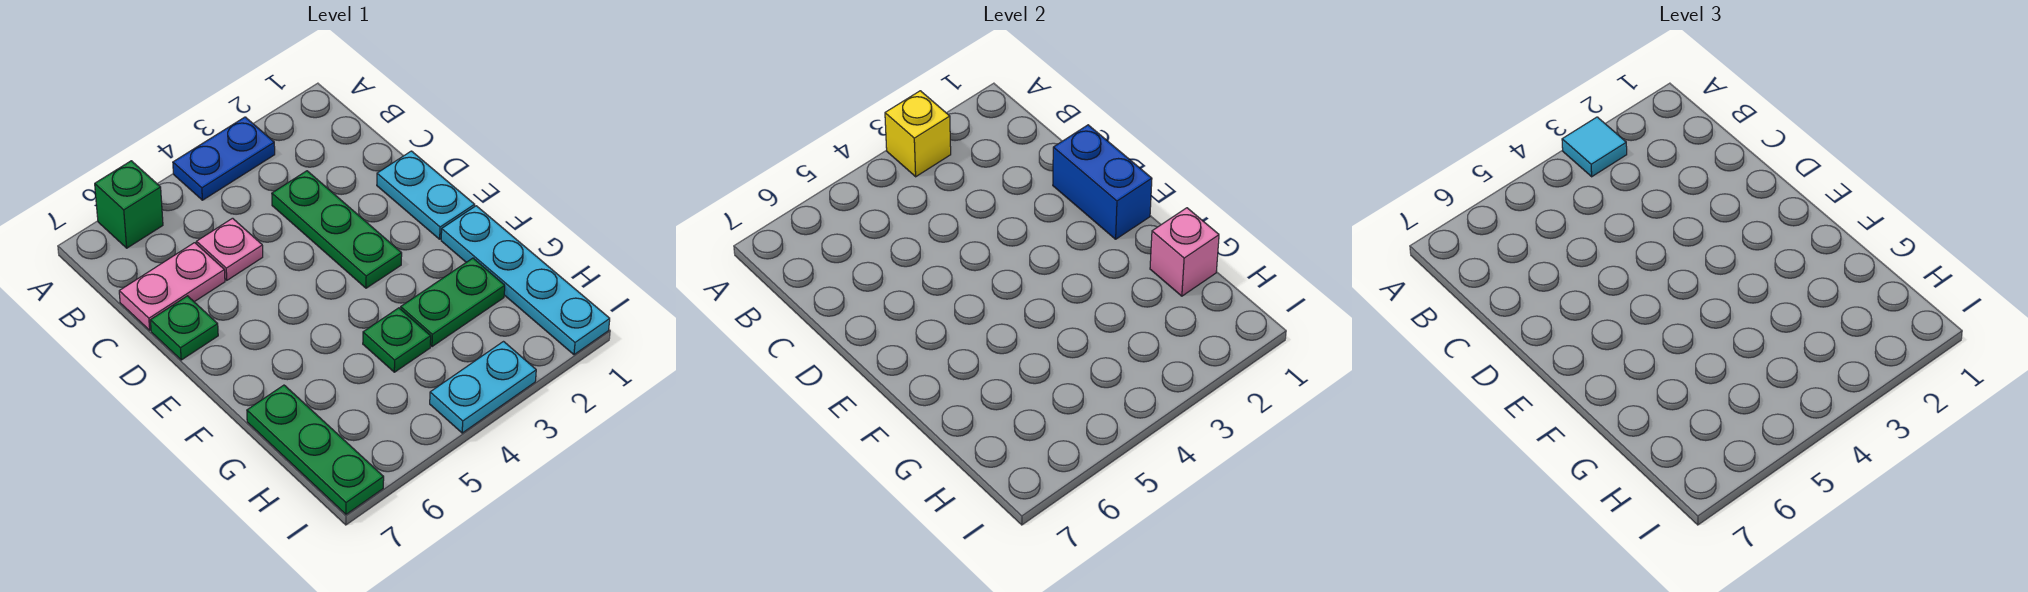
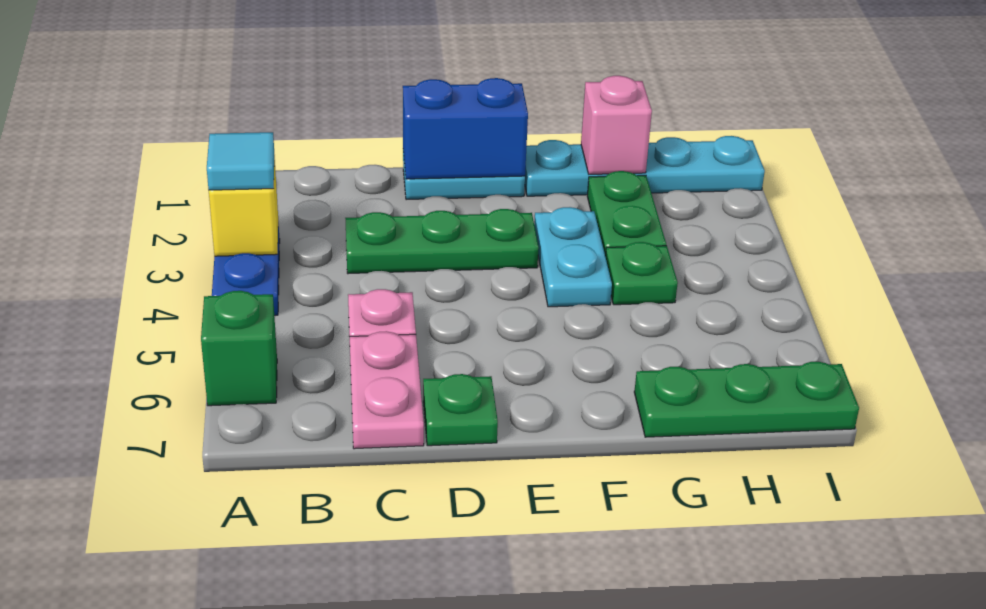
cyan 1x2 plate [430,342,536,433] -> cyan 1x2 plate moved to [534,207,612,307]

